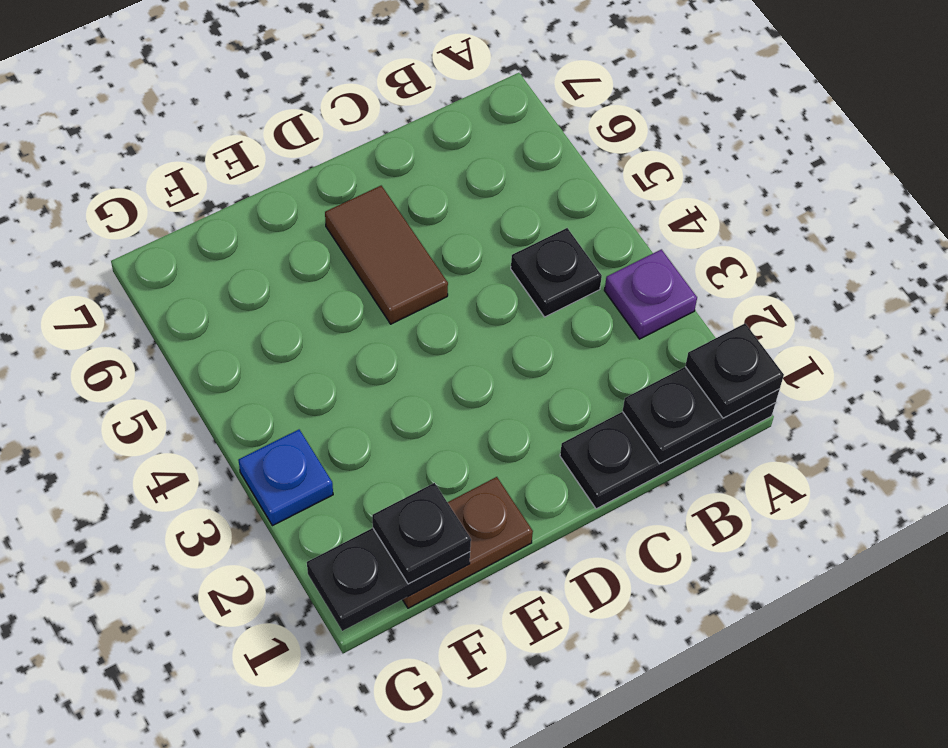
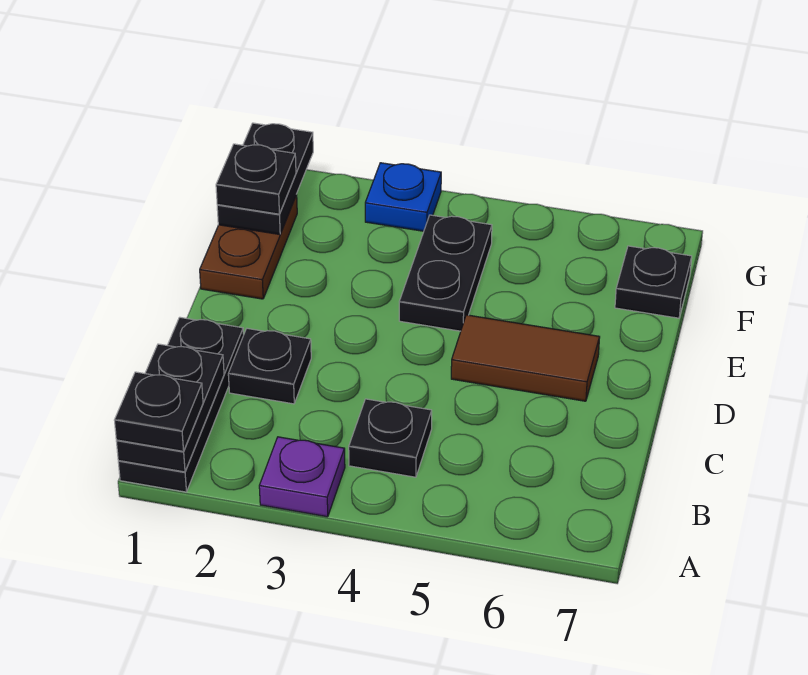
none -> black 1x1 plate [228,328,311,404]
none -> black 1x2 plate [399,215,492,331]
none -> black 1x1 plate [615,246,692,318]

